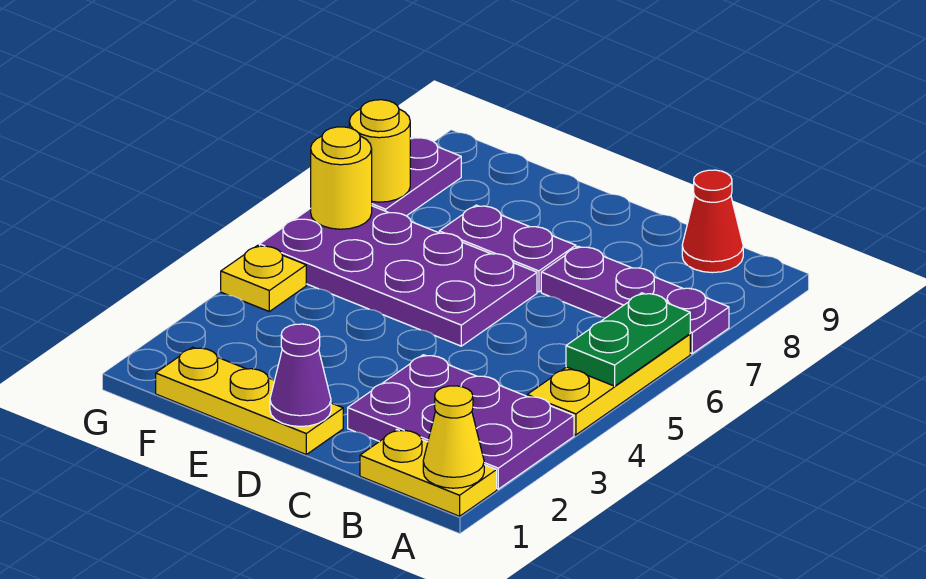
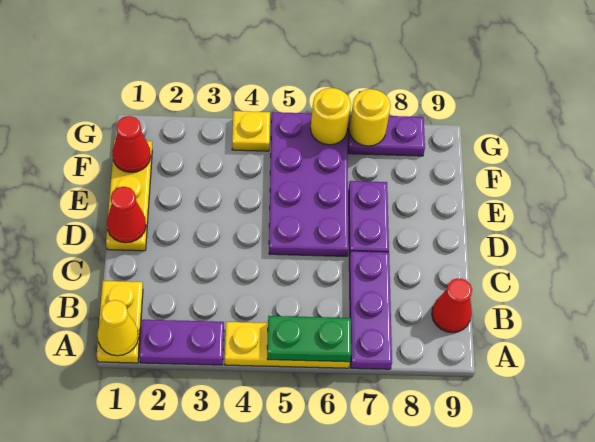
purple 2x3 plate [348,355,574,489] -> purple 1x2 plate [139,320,224,365]
purple 1x1 cone [270,324,331,426] -> red 1x1 cone [107,187,146,243]
none -> red 1x1 cone [112,116,151,172]

